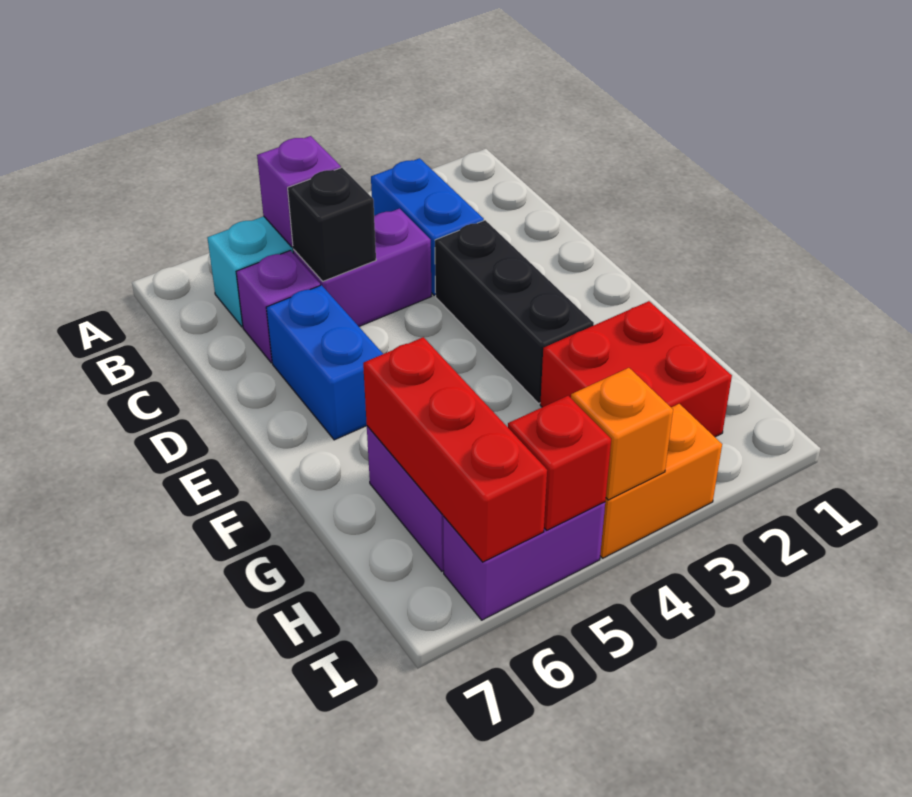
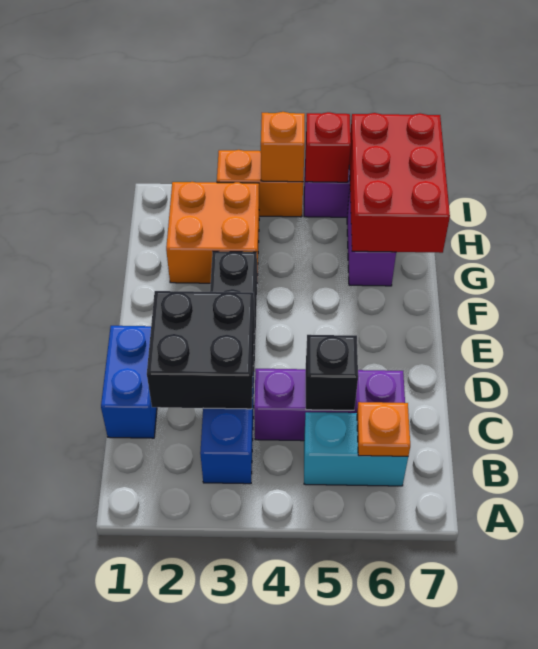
purple 1x1 brick [257,136,341,247] -> none
none -> orange 1x1 plate [357,402,410,456]
none -> black 2x2 brick [147,291,254,409]
blue 1x2 brick [266,285,383,440] -> blue 1x2 brick moved to [101,326,157,438]
red 2x2 brick [540,301,732,437] -> orange 2x2 brick [166,182,259,283]
red 1x3 brick [363,337,547,562] -> red 2x3 brick [349,113,450,253]

